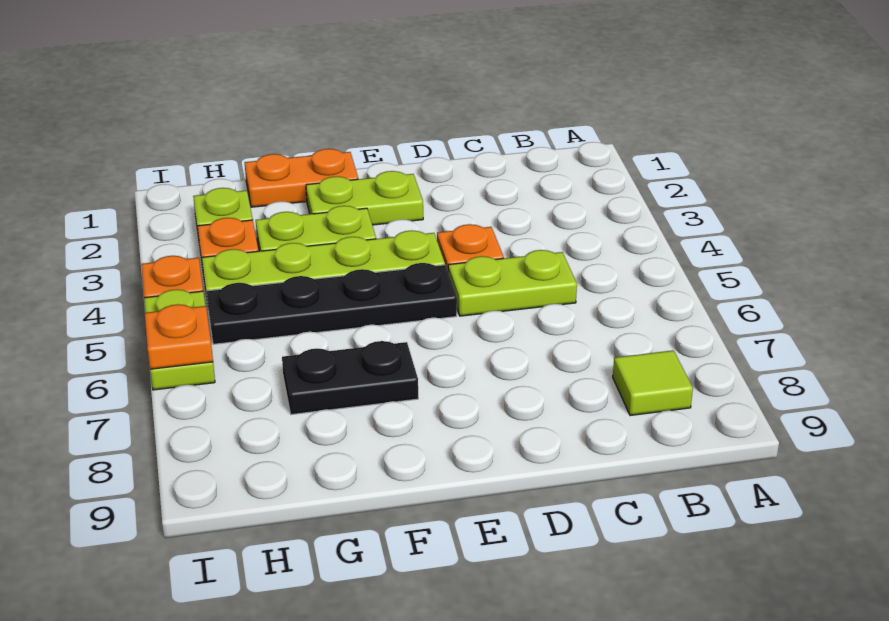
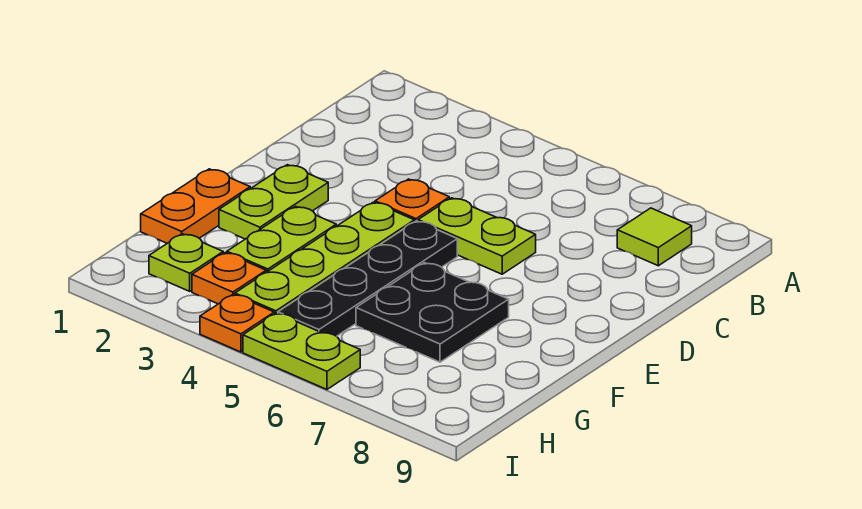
lime 1x2 plate [448,250,577,316] -> lime 1x2 plate turned to [418,198,536,274]
black 1x2 plate [282,341,418,415] -> black 2x2 plate [356,263,509,362]
orange 1x1 plate [145,304,213,369] -> none

